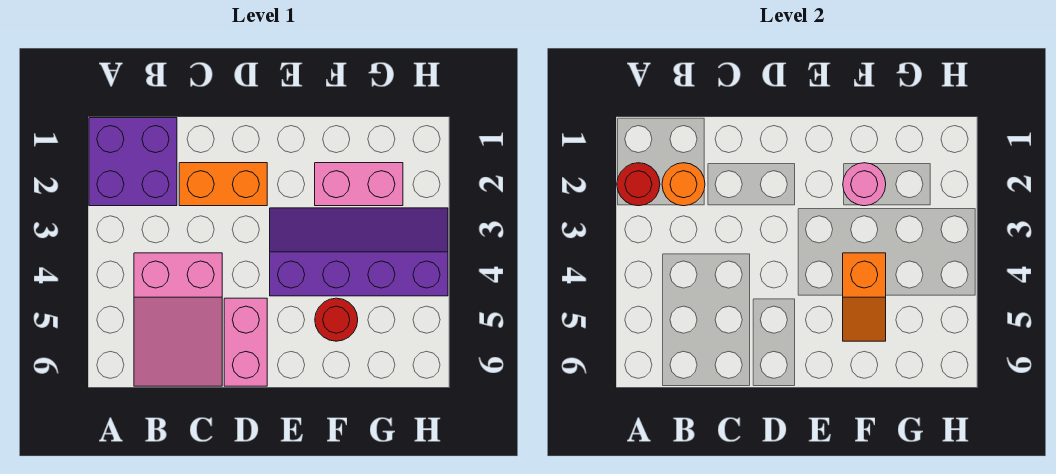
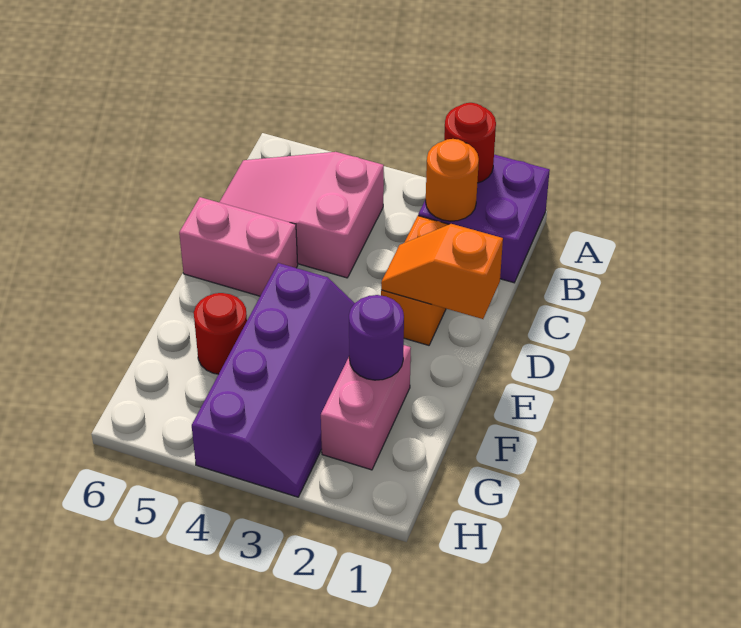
pink 1x1 round brick [843,163,886,206] -> purple 1x1 round brick [349,295,404,380]
orange 1x2 slope [843,253,886,341] -> orange 1x2 slope moved to [381,224,503,319]

